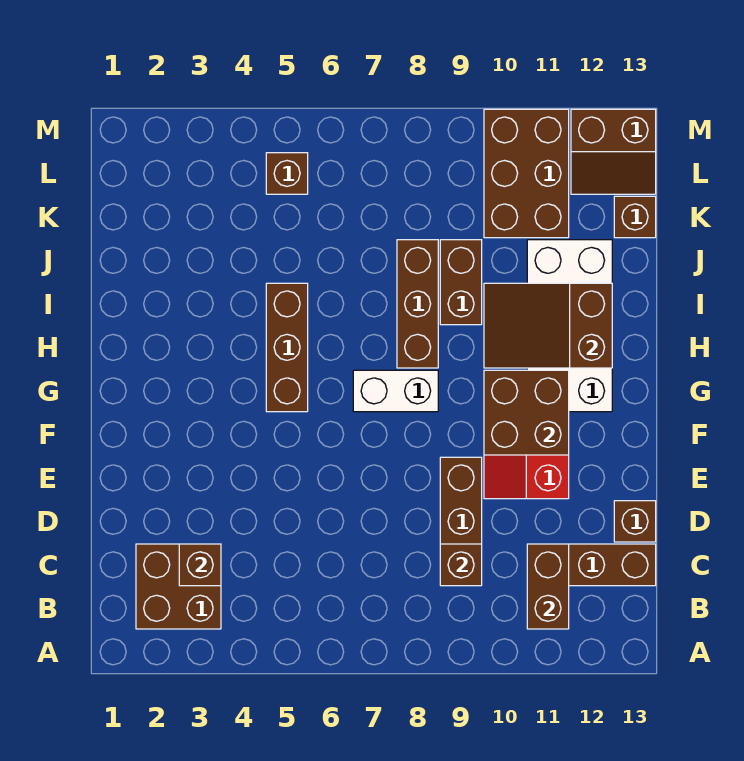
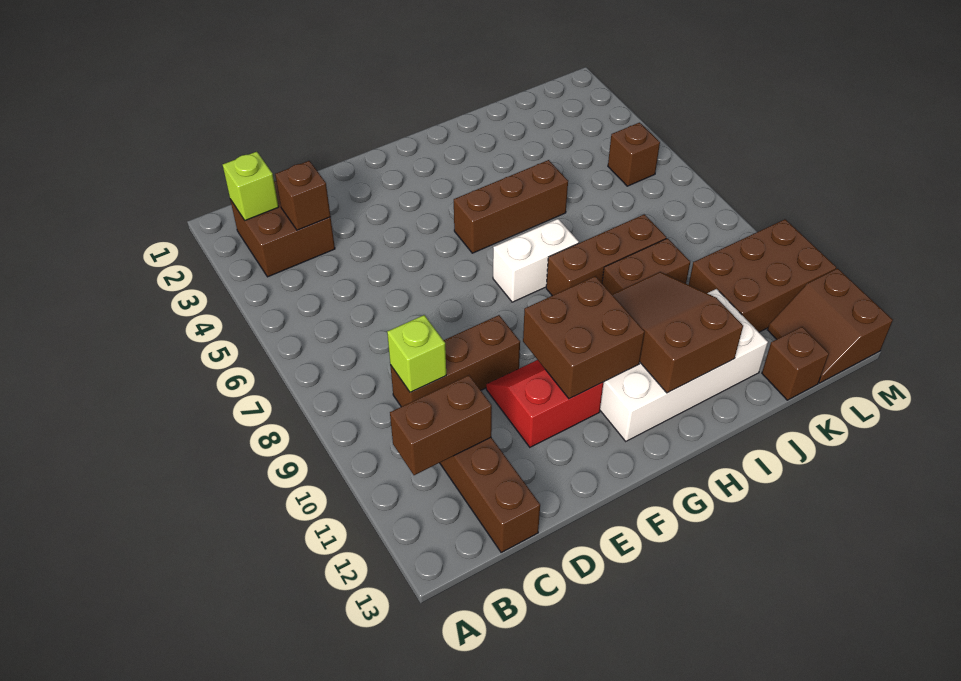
none -> lime 1x1 brick [223,152,279,220]
brown 1x1 brick [440,544,482,586] -> lime 1x1 brick [387,315,446,392]
brown 1x1 brick [614,501,656,542] -> none
white 1x2 brick [353,370,438,412] -> white 1x2 brick turned to [493,219,579,302]

